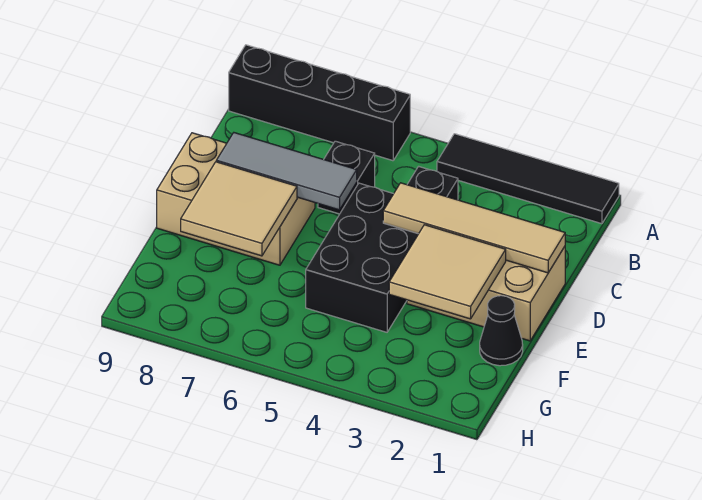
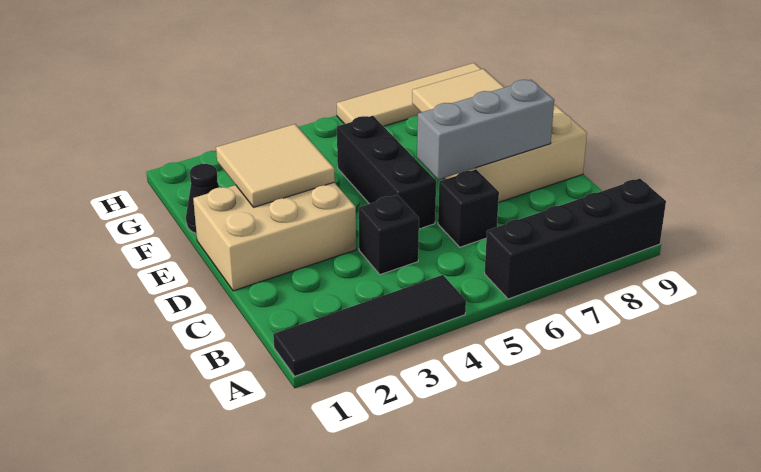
tan 1x4 tile [383,183,565,273] -> tan 1x4 tile moved to [337,63,481,126]
black 2x3 brick [306,183,418,332] -> black 1x3 brick [337,116,436,229]
grey 1x3 tile [216,133,357,210] -> grey 1x3 brick [417,80,554,180]

